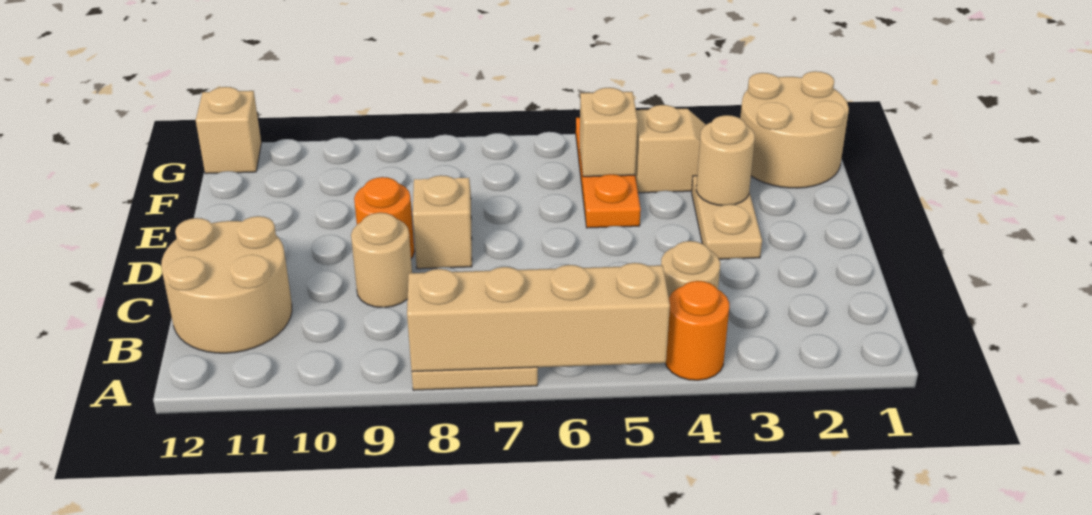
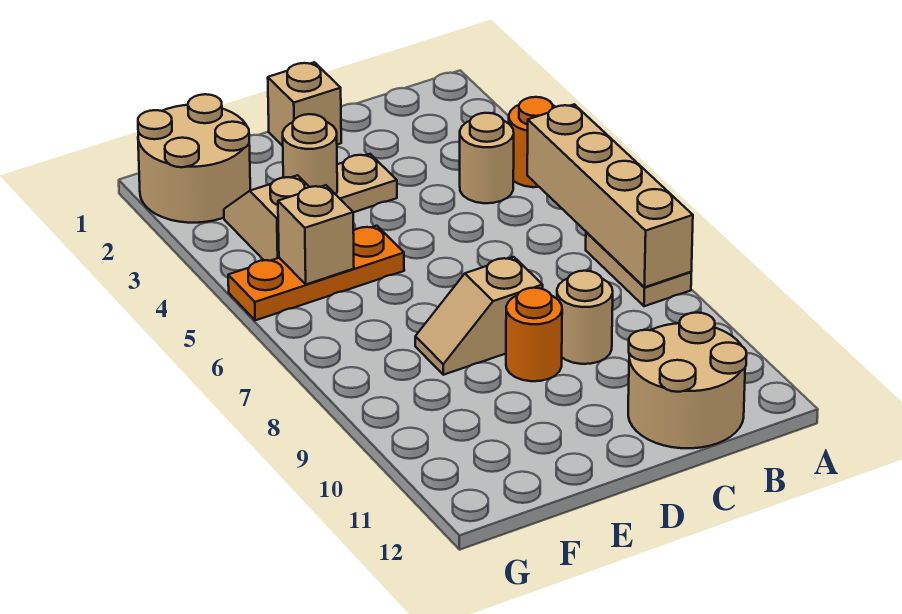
tan 1x1 brick [196,87,261,174] -> tan 1x1 brick moved to [268,62,341,146]

